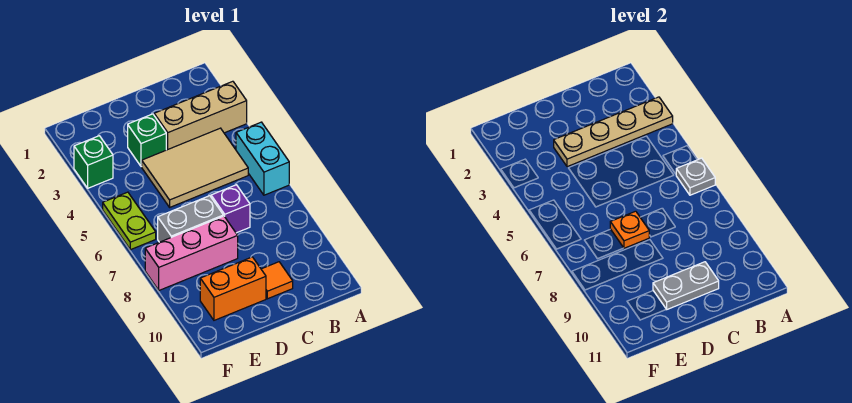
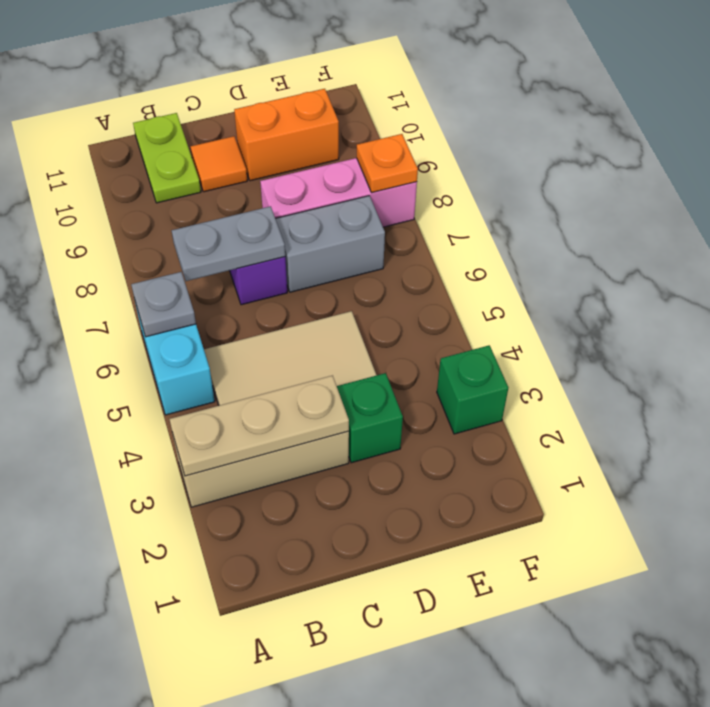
tan 1x4 plate [554,97,673,167] -> tan 1x3 plate [170,376,349,476]
grey 1x2 plate [653,262,719,309] -> grey 1x2 plate moved to [172,206,285,281]
orange 1x1 plate [610,211,649,248] -> orange 1x1 plate moved to [357,134,418,193]
lime 1x2 plate [103,192,156,250] -> lime 1x2 plate moved to [133,113,201,203]

